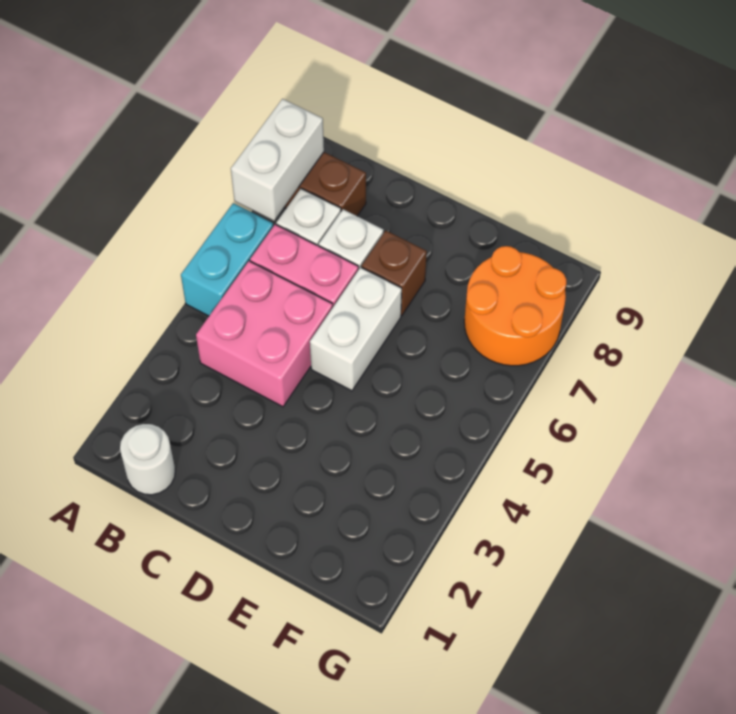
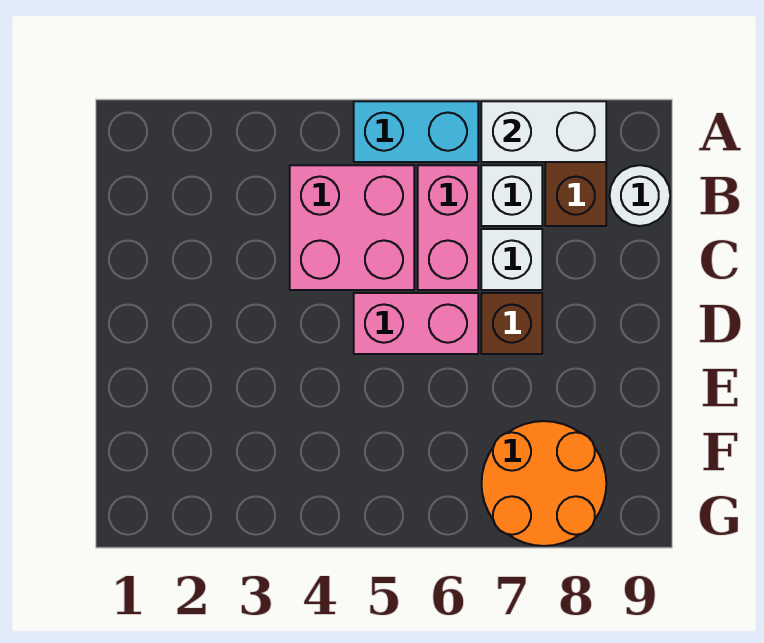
white 1x1 round brick [120,424,175,495] -> white 1x1 round brick moved to [609,165,670,226]
white 1x2 brick [310,267,402,391] -> pink 1x2 brick [354,293,478,354]

